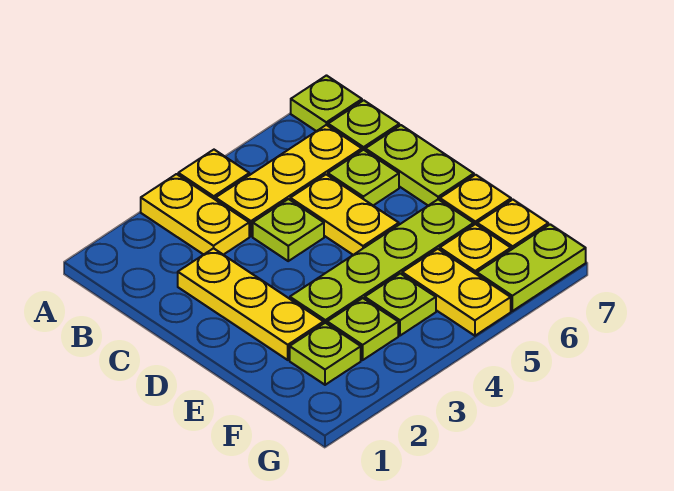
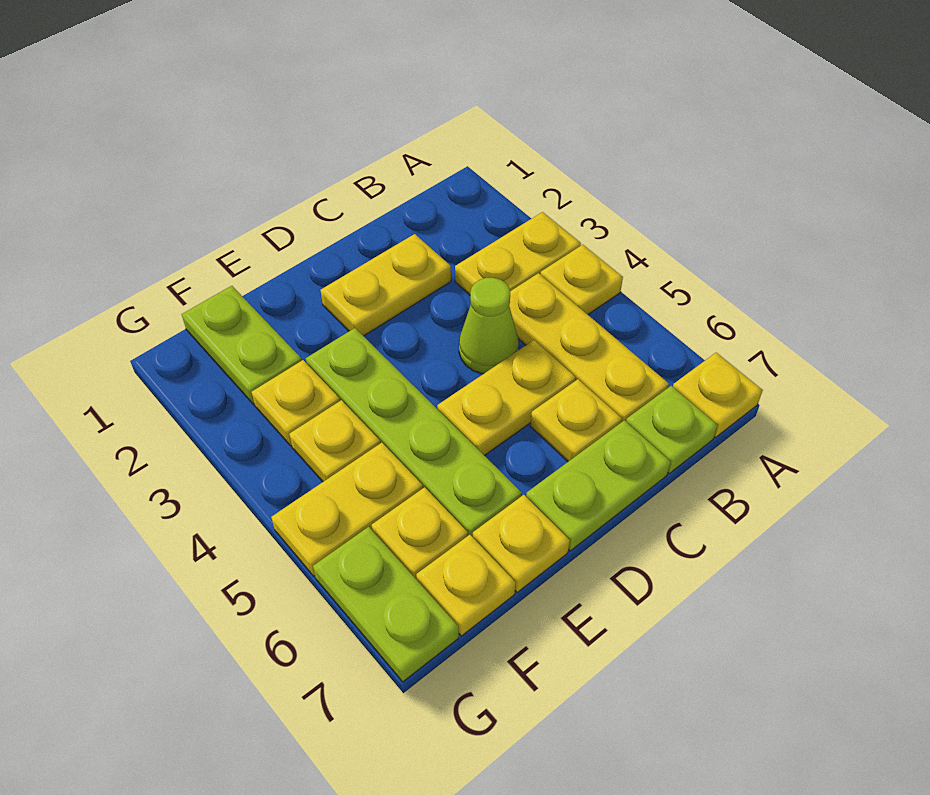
lime 1x1 plate [291,76,362,131] -> yellow 1x1 plate [673,353,763,438]
yellow 1x3 plate [178,248,324,360] -> yellow 1x2 plate [321,234,451,336]
lime 1x1 plate [253,199,324,261] -> lime 1x1 cone [459,278,519,374]
lime 1x1 plate [328,150,399,205] -> yellow 1x1 plate [530,379,622,461]
lime 1x1 plate [290,323,361,385] -> lime 1x2 plate [182,286,302,405]
lime 1x1 plate [327,298,398,360] -> yellow 1x1 plate [252,360,340,446]
lime 1x1 plate [365,273,436,336] -> yellow 1x1 plate [289,400,380,482]

